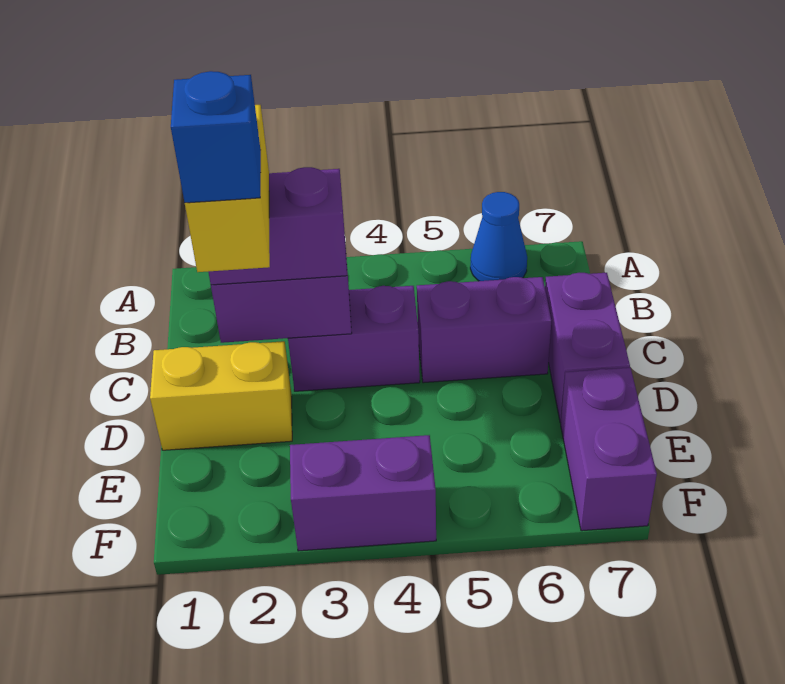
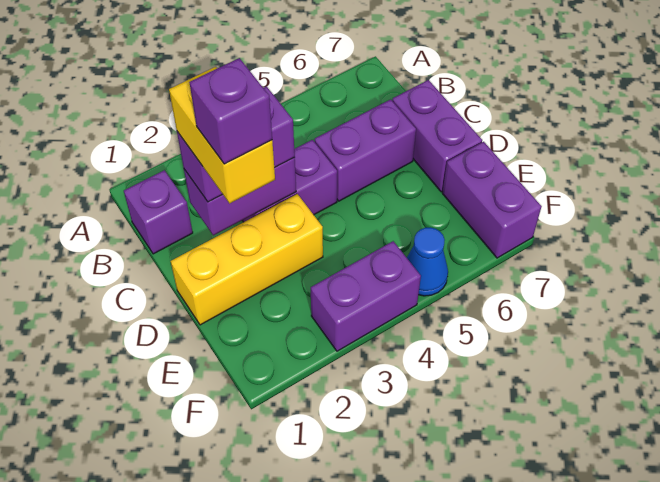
blue 1x1 cone [470,192,527,281] -> blue 1x1 cone moved to [407,228,448,296]
none -> purple 1x1 brick [124,170,193,254]
yellow 1x2 brick [150,341,292,450] -> yellow 1x3 brick [171,194,323,325]
blue 1x1 brick [171,71,261,203] -> purple 1x1 brick [189,58,272,164]

